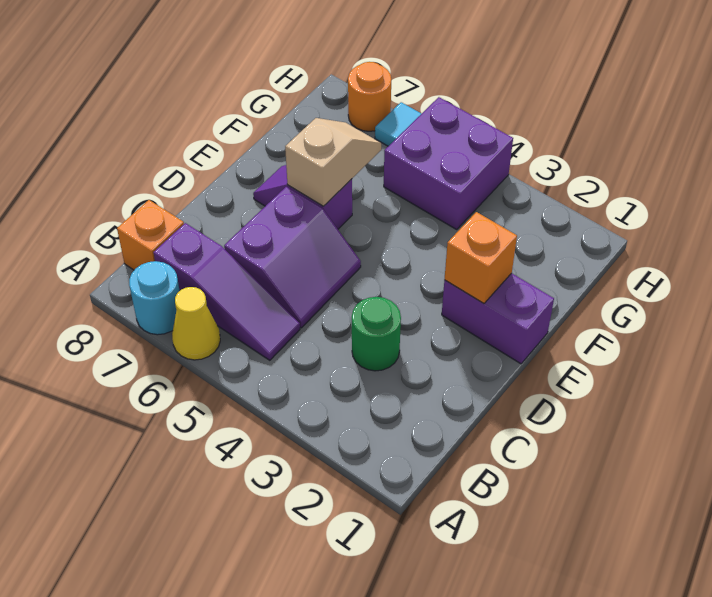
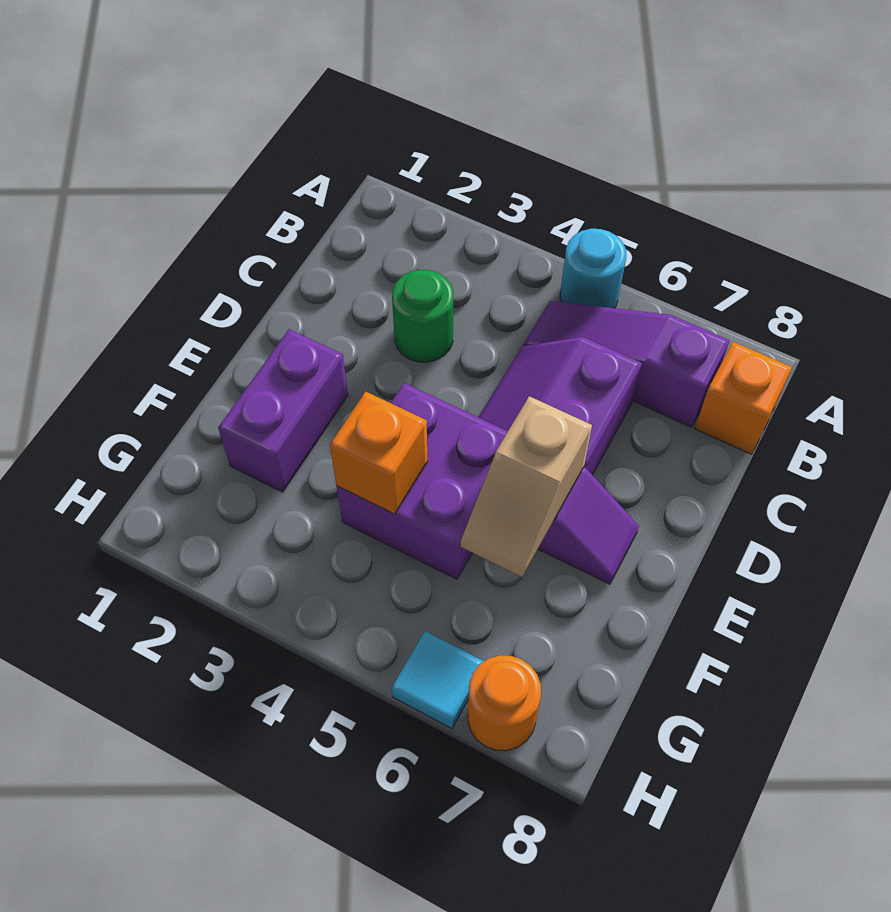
yellow 1x1 cone [172,287,220,360] -> none
cyan 1x1 round brick [129,261,180,335] -> cyan 1x1 round brick moved to [560,229,626,308]
purple 1x2 brick [442,273,554,364] -> purple 1x2 brick turned to [218,329,348,492]
orange 1x1 brick [444,212,517,303] -> orange 1x1 brick moved to [330,392,428,514]
purple 2x2 brick [384,97,513,229] -> purple 2x2 brick moved to [336,383,508,579]

